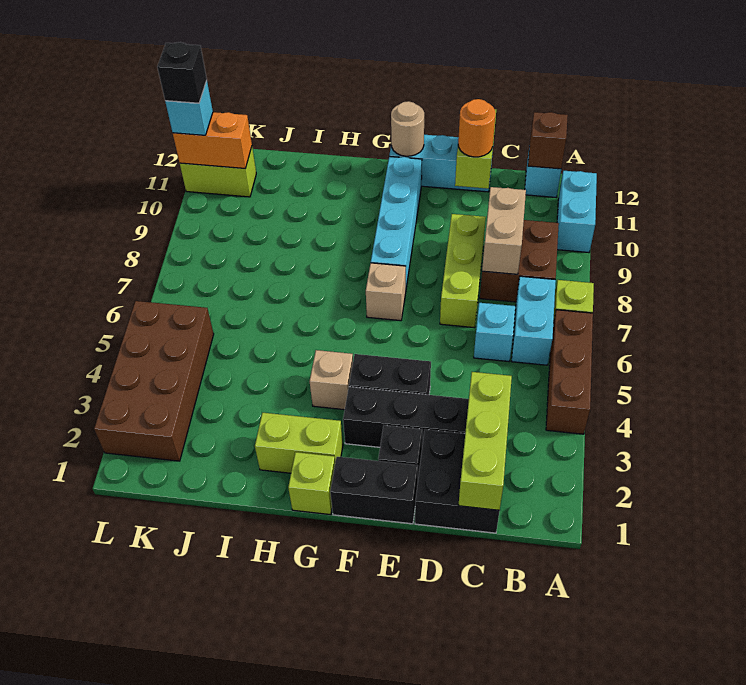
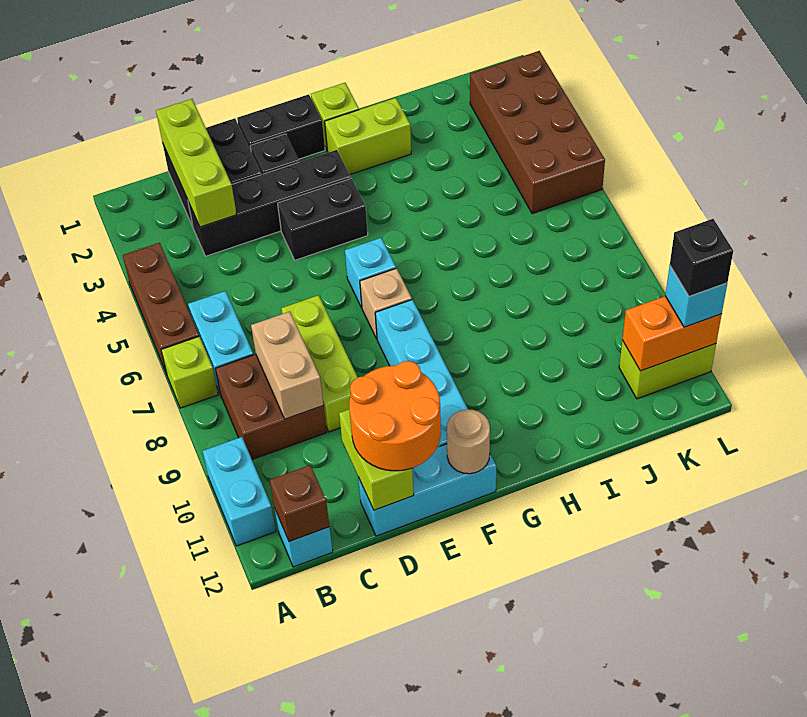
cyan 1x1 brick [474,303,515,361] -> cyan 1x1 brick moved to [345,238,396,308]
orange 1x1 round brick [458,99,496,157] -> orange 2x2 round brick [349,361,441,471]
tan 1x1 brick [310,350,353,410] -> none

